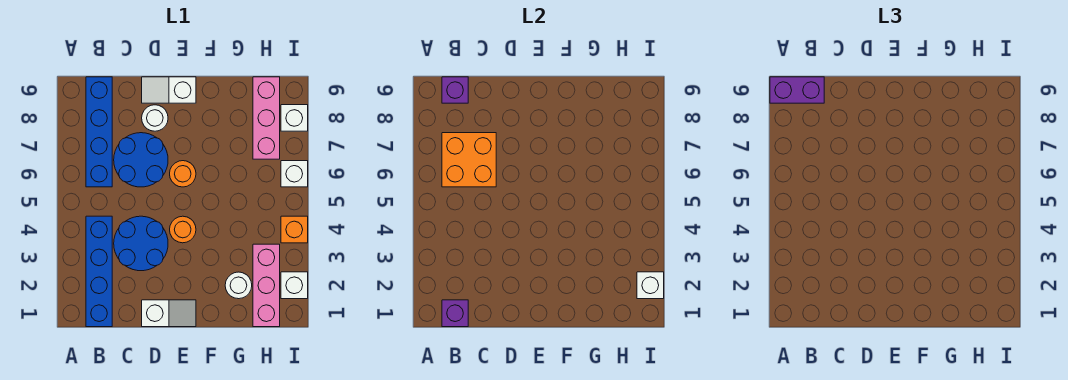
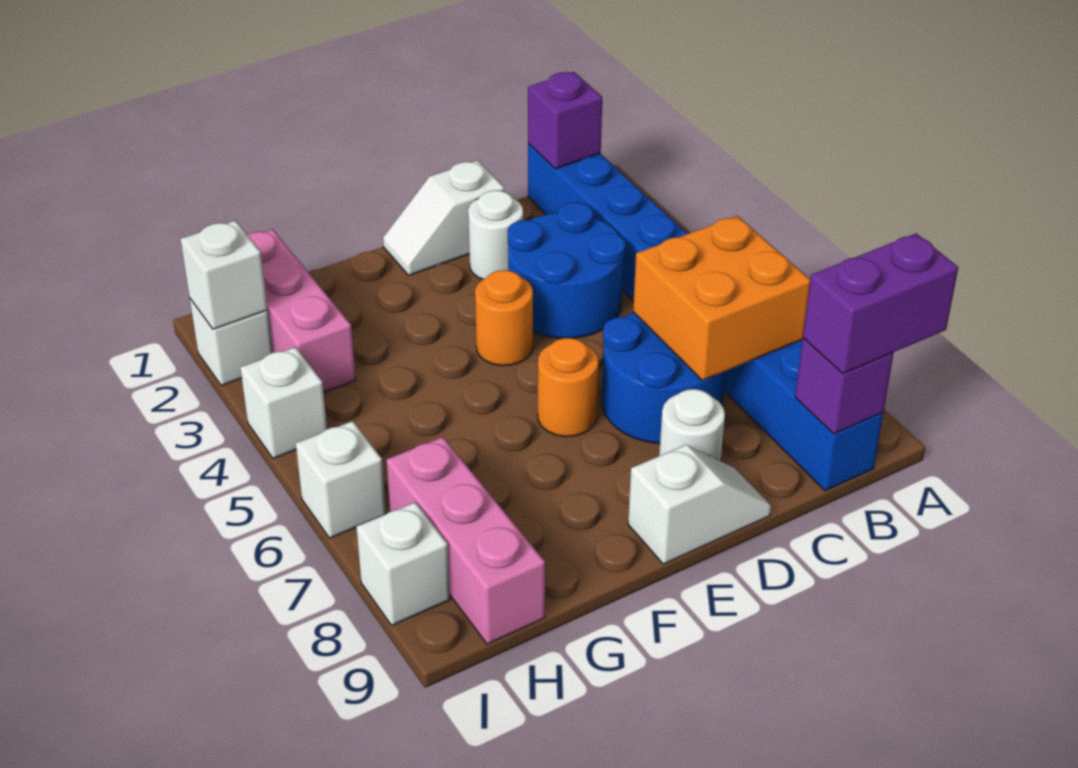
white 1x1 round brick [225,272,252,299] -> white 1x1 round brick moved to [468,190,523,279]
orange 1x1 brick [281,216,308,243] -> white 1x1 brick [240,347,327,459]

